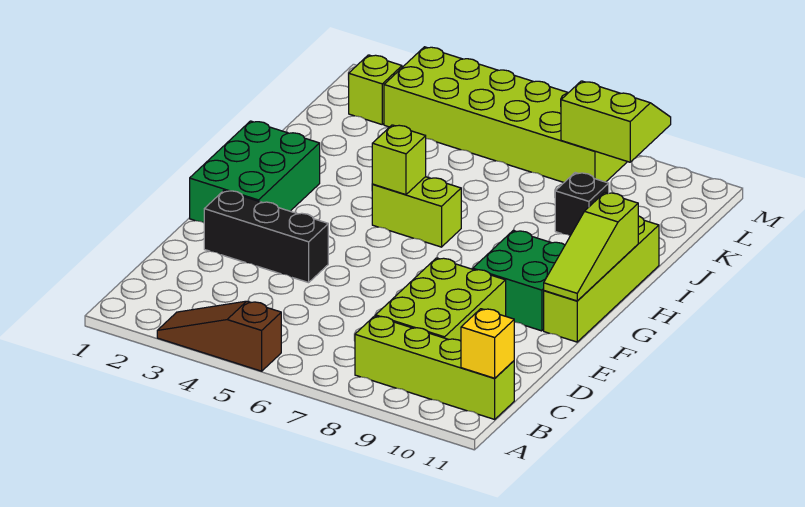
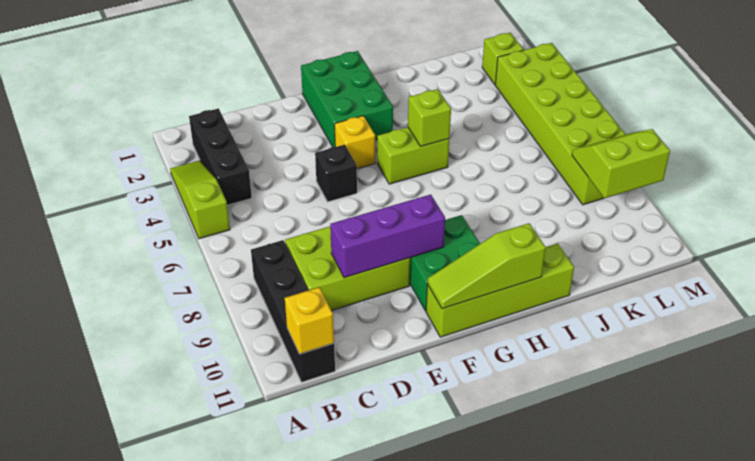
brown 1x3 slope [157,301,281,371] -> lime 1x3 slope [170,161,230,239]
lime 1x4 brick [355,316,514,419] -> black 1x4 brick [251,240,335,382]
none -> purple 1x3 brick [330,195,445,278]
black 1x3 brick [204,190,328,283] -> black 1x3 brick moved to [189,108,252,205]
green 2x3 brick [190,121,320,223] -> green 2x3 brick turned to [301,51,393,147]
none -> yellow 1x1 brick [335,116,375,169]
lime 1x2 brick [372,177,461,247] -> lime 1x2 brick turned to [377,127,449,184]
black 1x1 brick [555,173,609,236] -> black 1x1 brick moved to [315,145,357,202]
lime 2x2 slope [561,81,671,162] -> lime 2x2 slope turned to [572,129,670,198]

